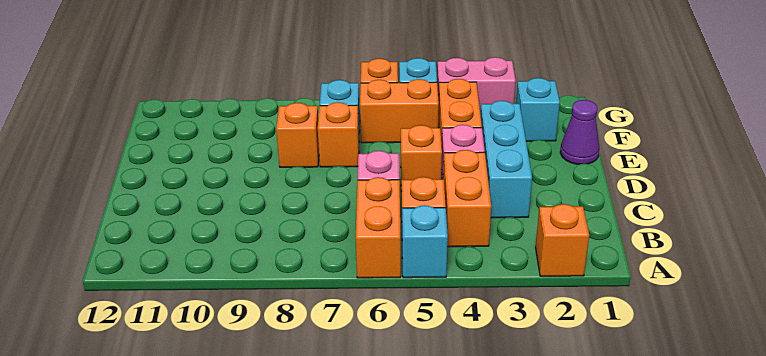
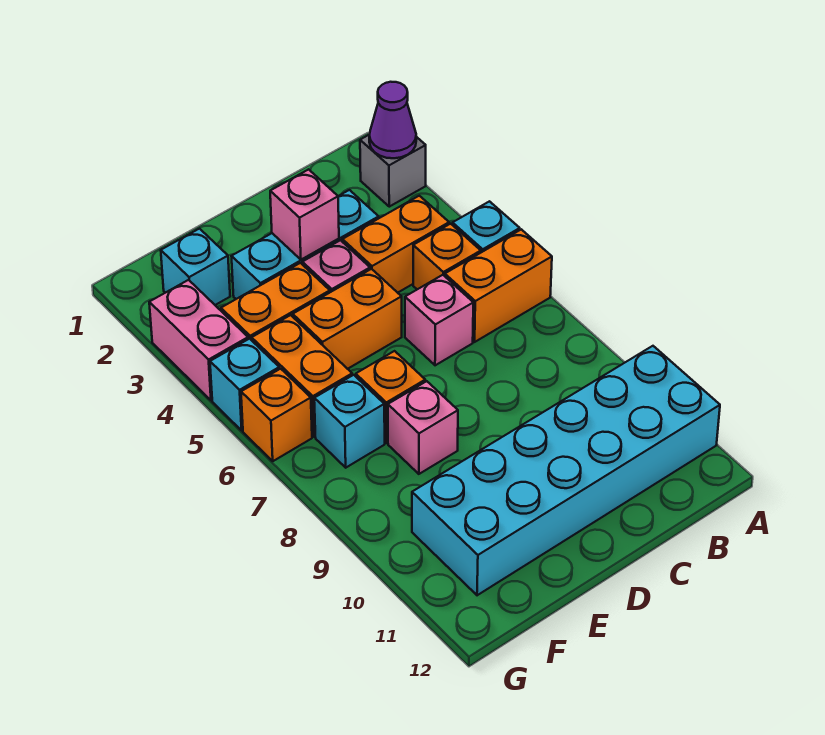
orange 1x1 brick [536,204,589,276] -> grey 1x1 brick [360,134,426,207]
none -> cyan 2x6 brick [412,346,720,595]
none -> pink 1x1 brick [270,169,339,260]
orange 1x1 brick [401,125,442,191] -> orange 1x2 brick [293,269,402,369]
purple 1x1 cone [560,100,599,164] -> purple 1x1 cone moved to [369,82,416,158]
orange 1x1 brick [276,103,319,167] -> pink 1x1 brick [388,381,458,474]

